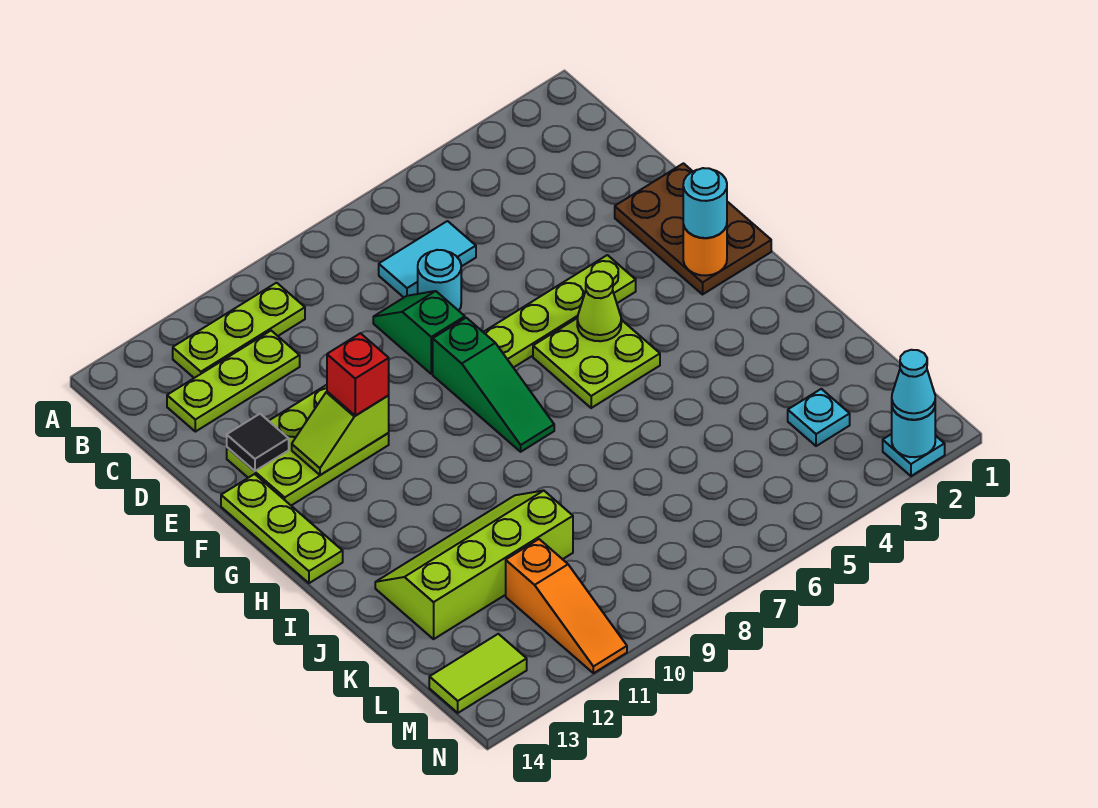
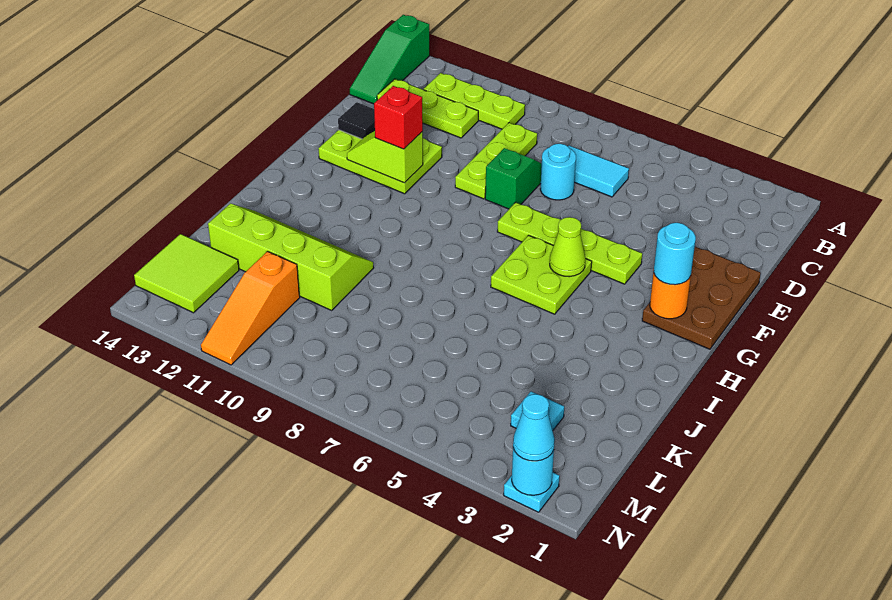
green 1x3 slope [433,318,554,452] -> green 1x3 slope moved to [350,15,429,104]
lime 1x3 plate [221,474,343,583] -> lime 1x3 plate moved to [455,123,537,199]
lime 1x2 tile [429,634,527,713] -> lime 2x2 tile [134,234,239,313]

